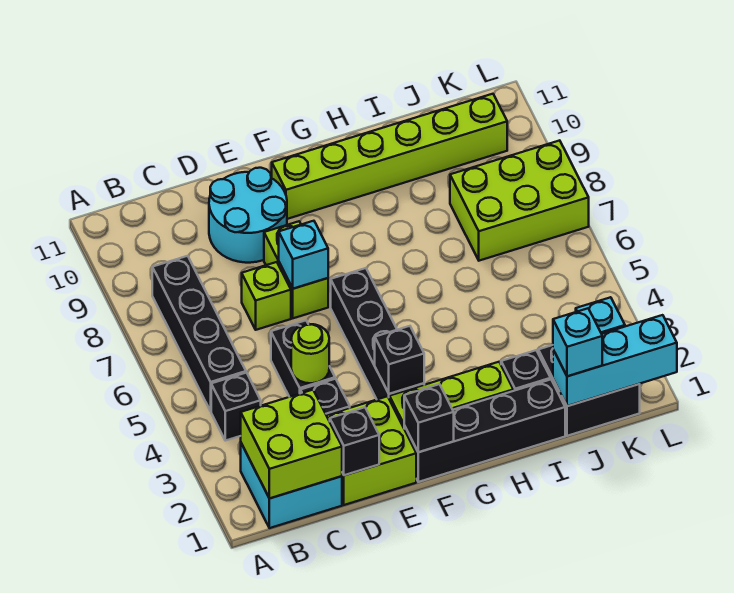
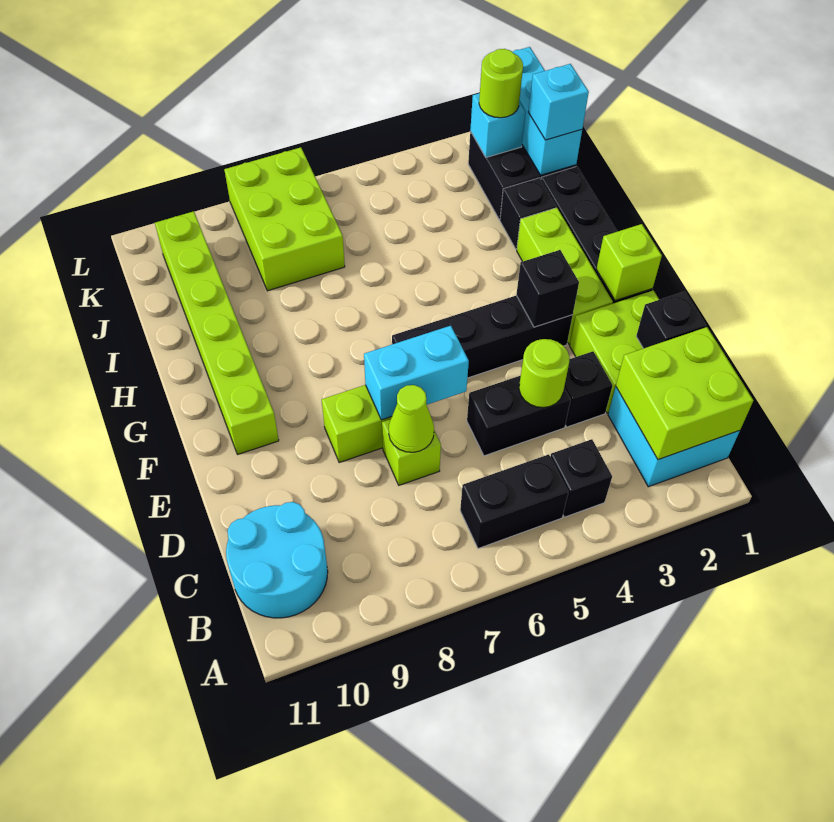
black 1x4 brick [152,256,246,411] -> black 1x2 brick [460,454,568,549]
none -> lime 1x1 cone [389,385,434,452]
cyan 2x2 round brick [209,168,287,263] -> cyan 2x2 round brick moved to [226,502,328,618]
cyan 1x1 brick [279,221,328,289] -> cyan 1x2 brick [364,326,469,420]
black 1x1 brick [404,384,454,452] -> lime 1x1 brick [596,224,662,301]
none -> lime 1x1 round brick [479,49,523,118]

